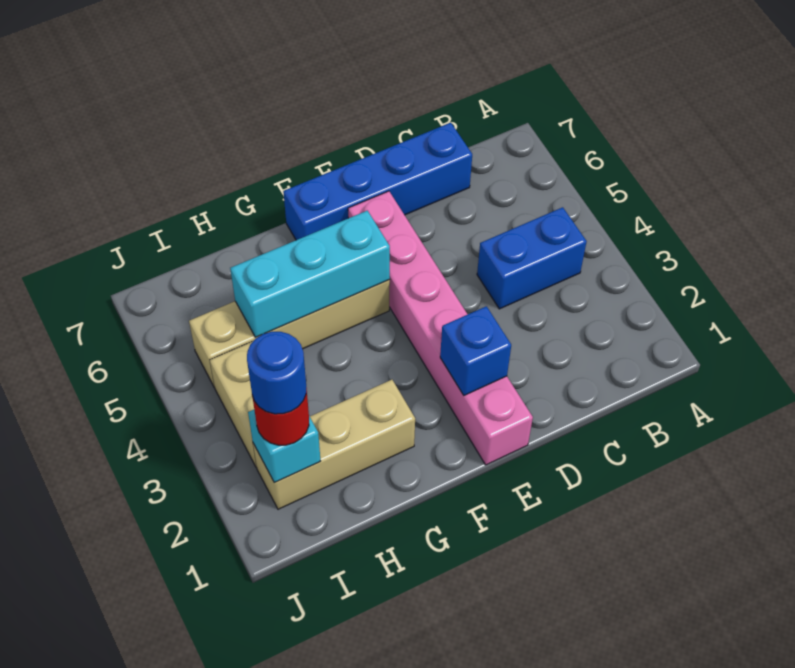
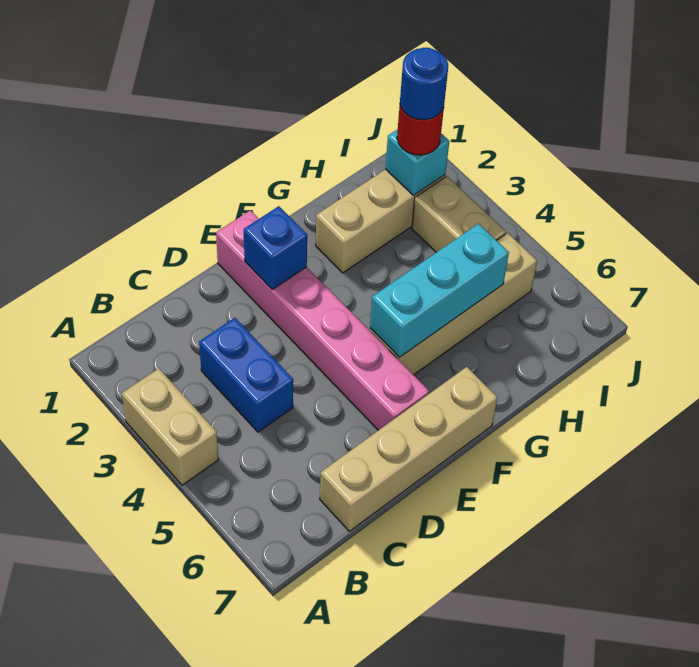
none -> tan 1x2 brick [122,368,218,485]
blue 1x2 brick [477,207,587,309] -> blue 1x2 brick turned to [199,318,293,432]
blue 1x4 brick [283,123,472,240] -> tan 1x4 brick [320,367,497,531]

